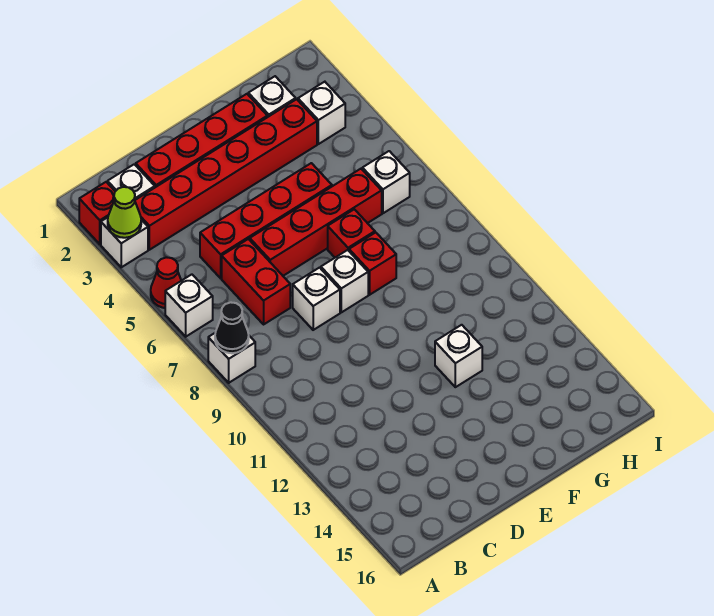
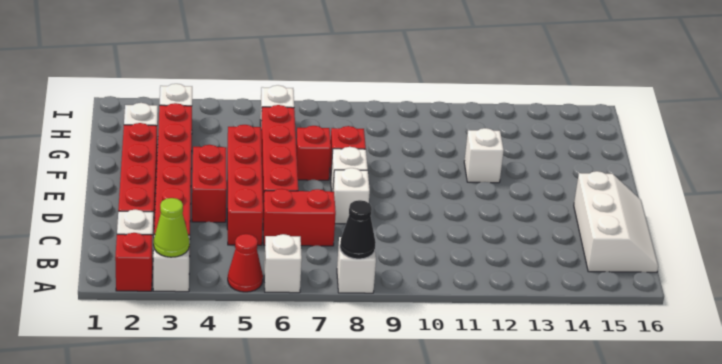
none -> white 2x3 slope [574,171,658,272]
none -> red 1x2 brick [192,145,227,222]

